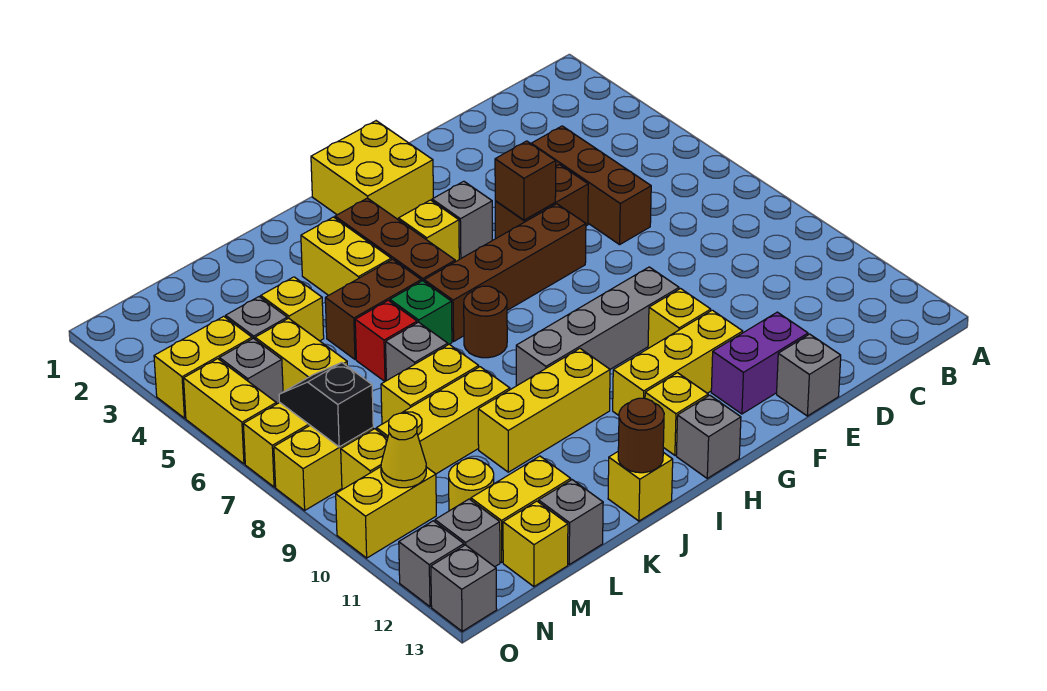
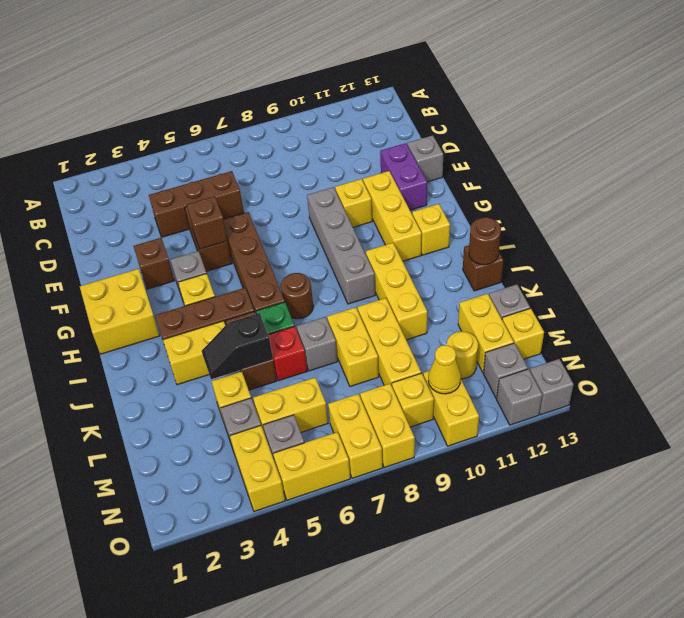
none -> brown 1x1 brick [133,238,174,289]
grey 1x1 brick [676,395,741,478] -> none
yellow 1x1 brick [608,452,673,521] -> brown 1x1 brick [463,245,503,291]
black 1x2 slope [279,362,373,447] -> black 1x2 slope moved to [202,313,273,379]

